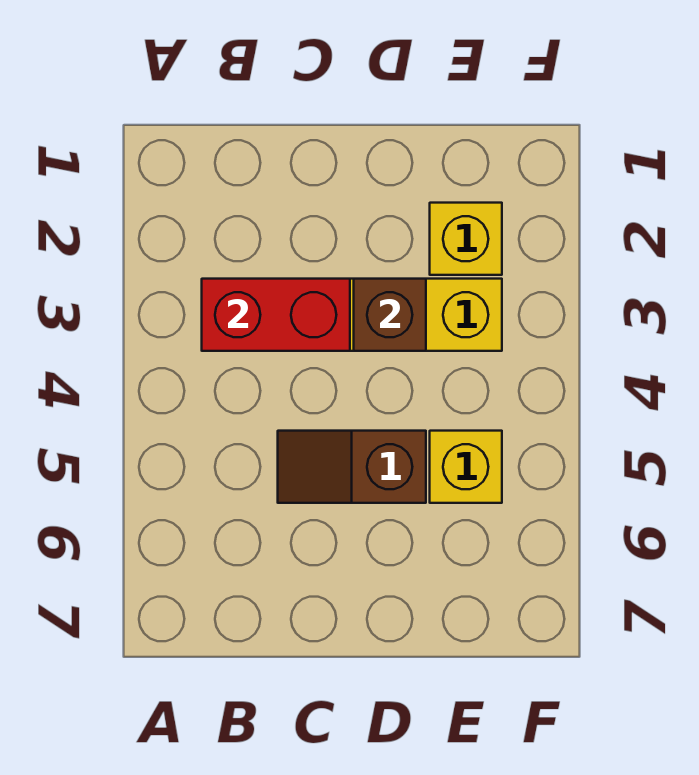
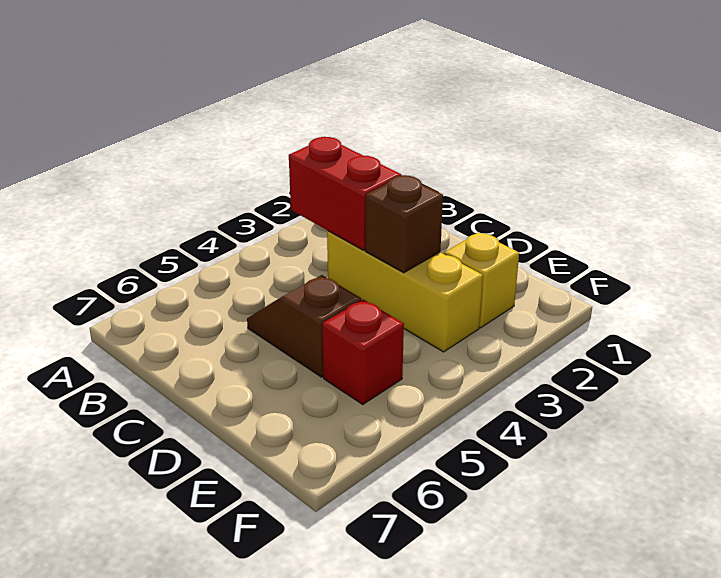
yellow 1x1 brick [430,431,502,503] -> red 1x1 brick [322,299,404,404]

